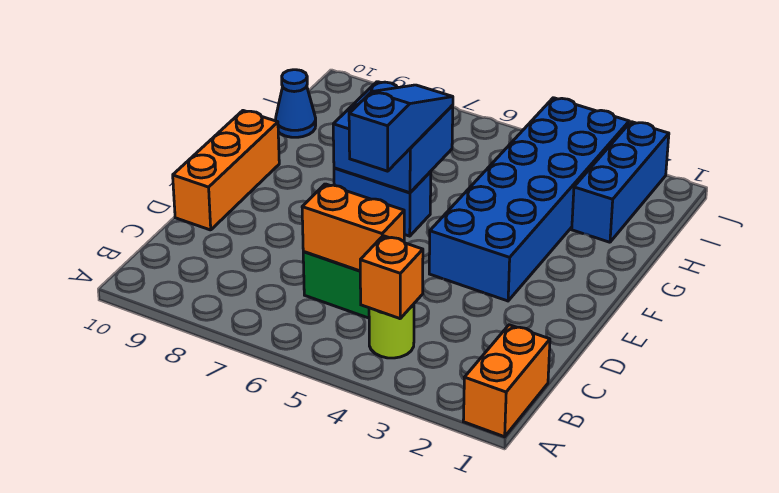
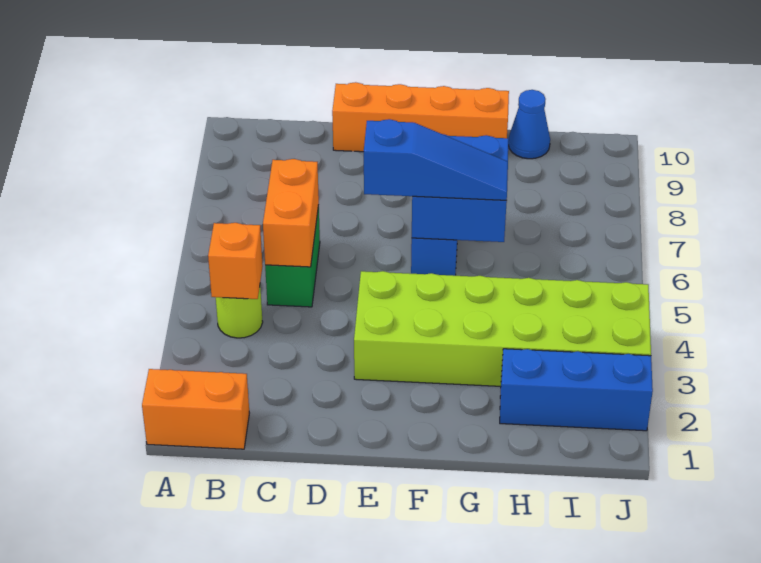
orange 1x3 brick [173,111,279,230] -> orange 1x4 brick [332,82,509,152]
blue 2x6 brick [429,98,629,301] -> lime 2x6 brick [354,271,651,386]

